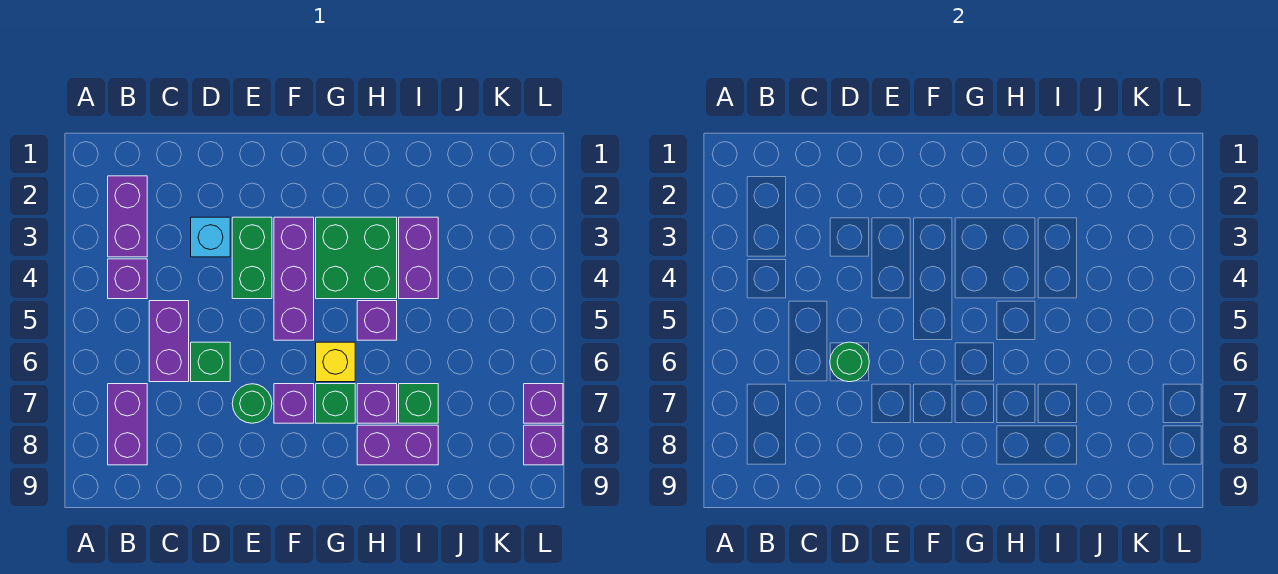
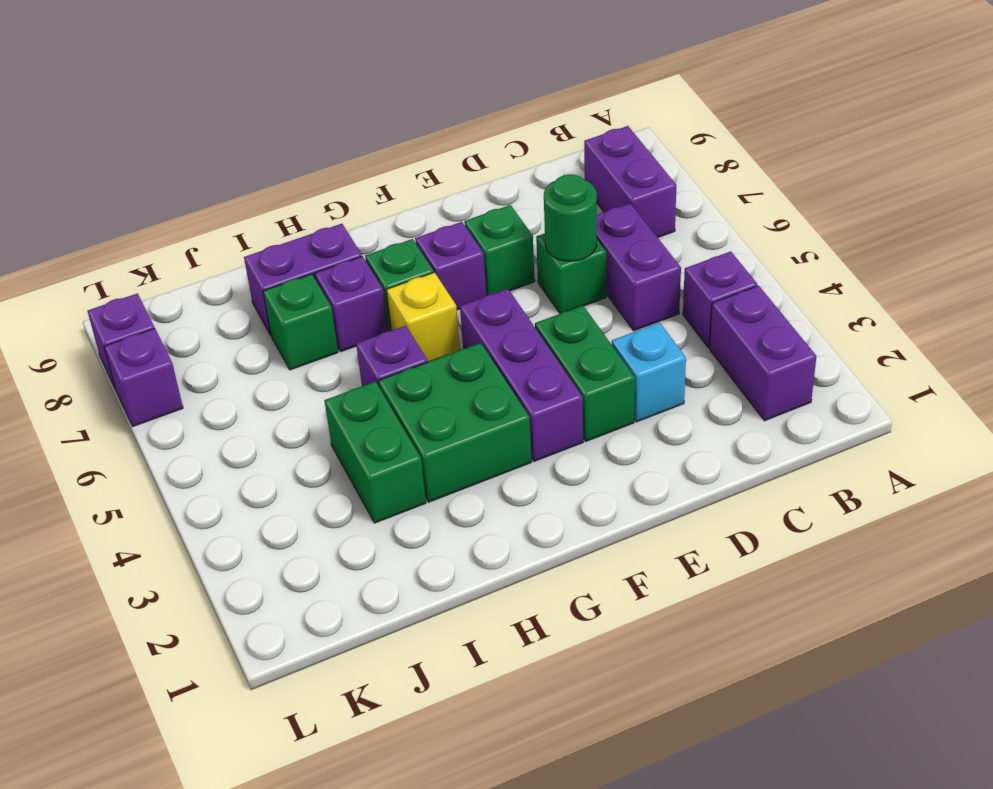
green 1x1 round brick [232,384,272,423] -> green 1x1 brick [464,205,535,295]
purple 1x2 brick [399,217,438,299] -> green 1x2 brick [324,382,426,523]

